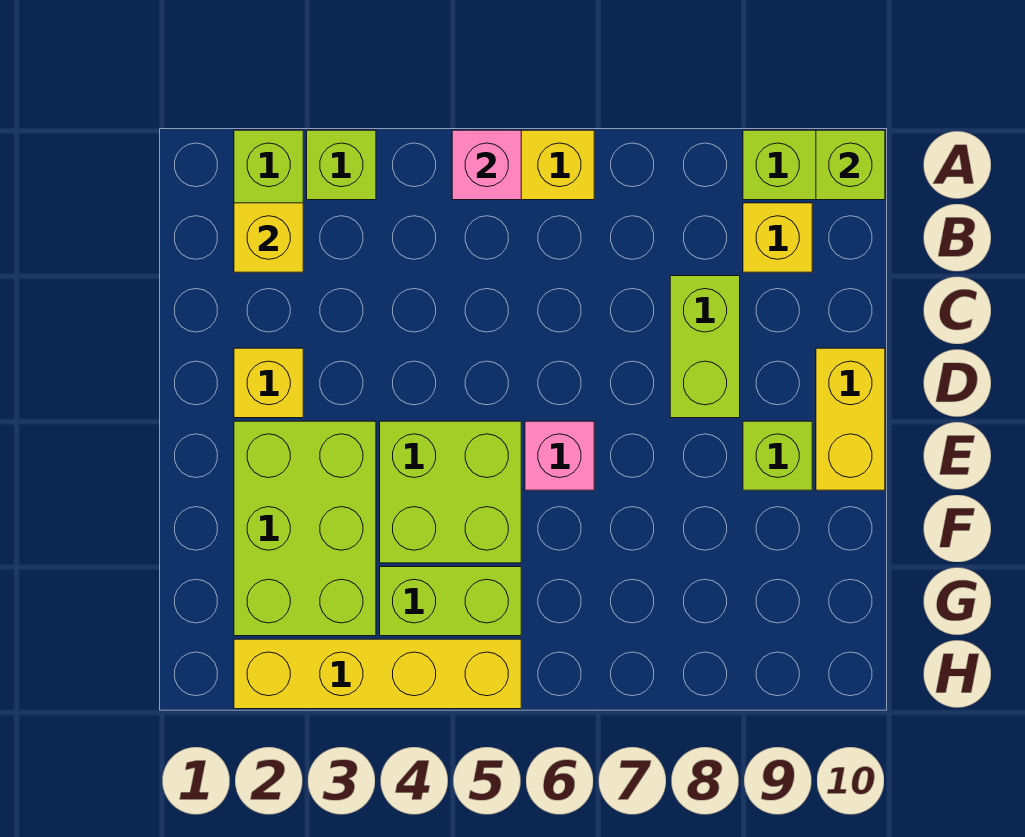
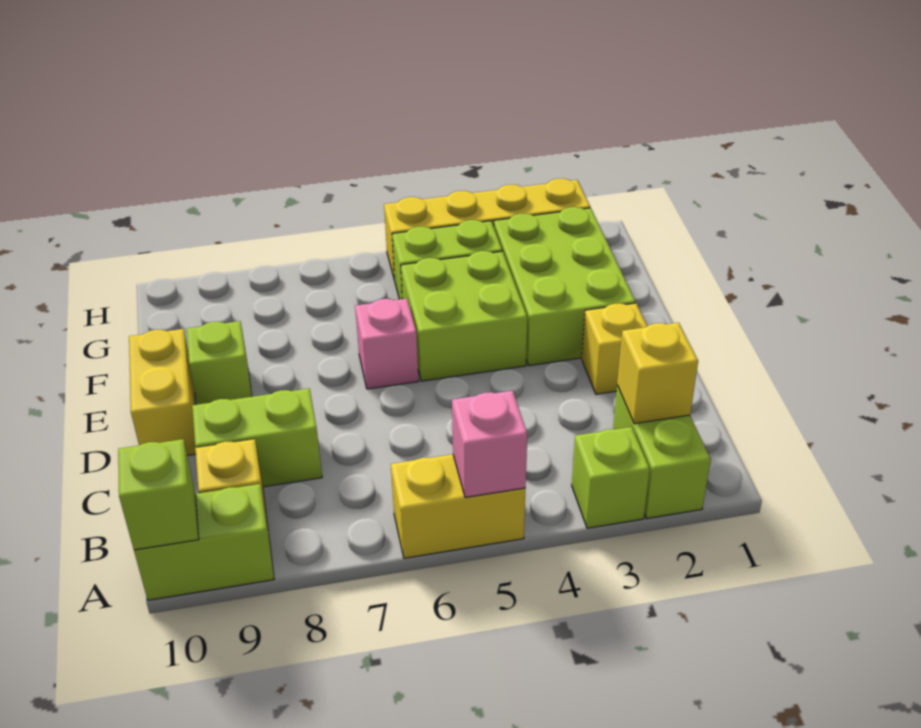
lime 1x2 brick [670,276,740,418] -> lime 1x2 brick turned to [192,388,322,487]

